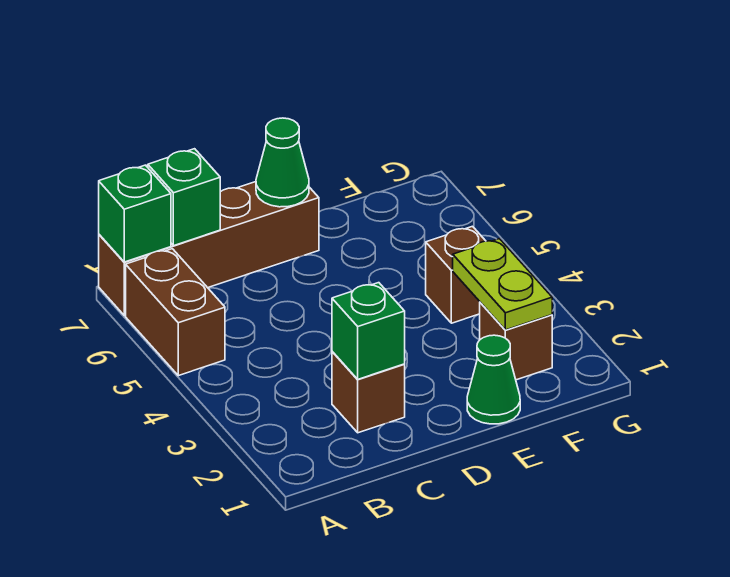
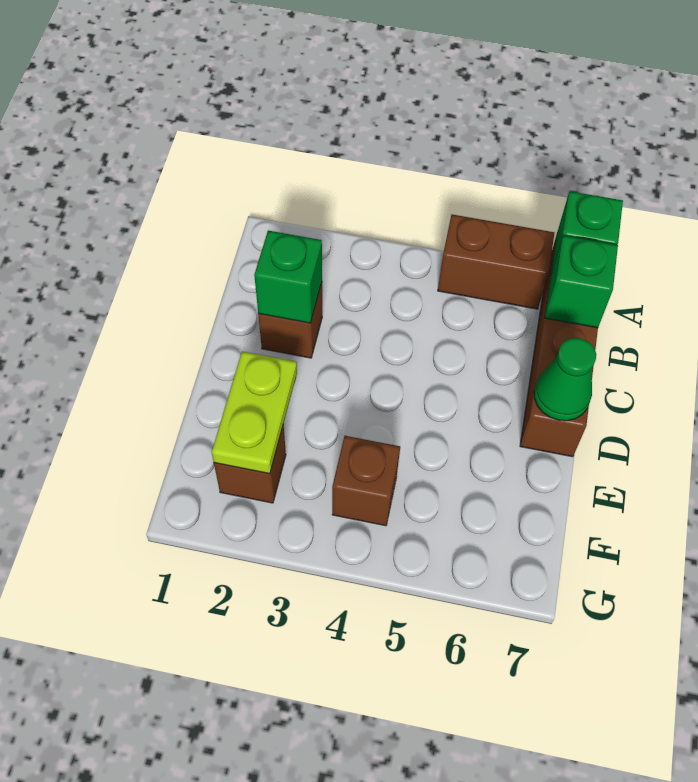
green 1x1 cone [467,335,520,424] -> none
lime 1x2 plate [453,239,552,330] -> lime 1x2 plate turned to [212,351,297,474]

